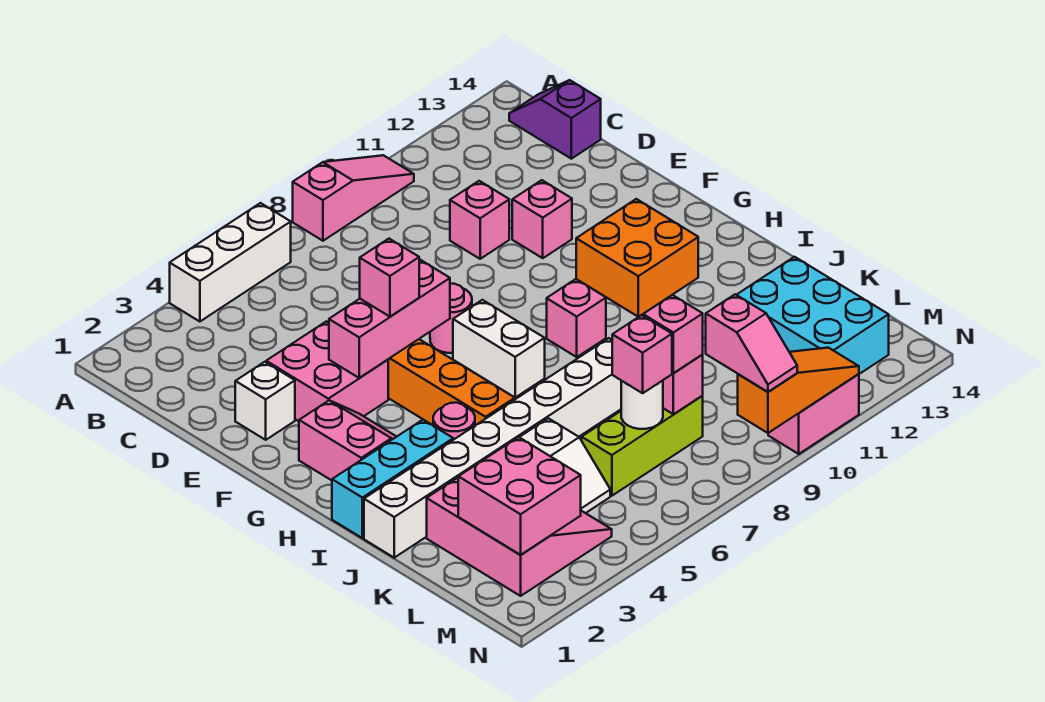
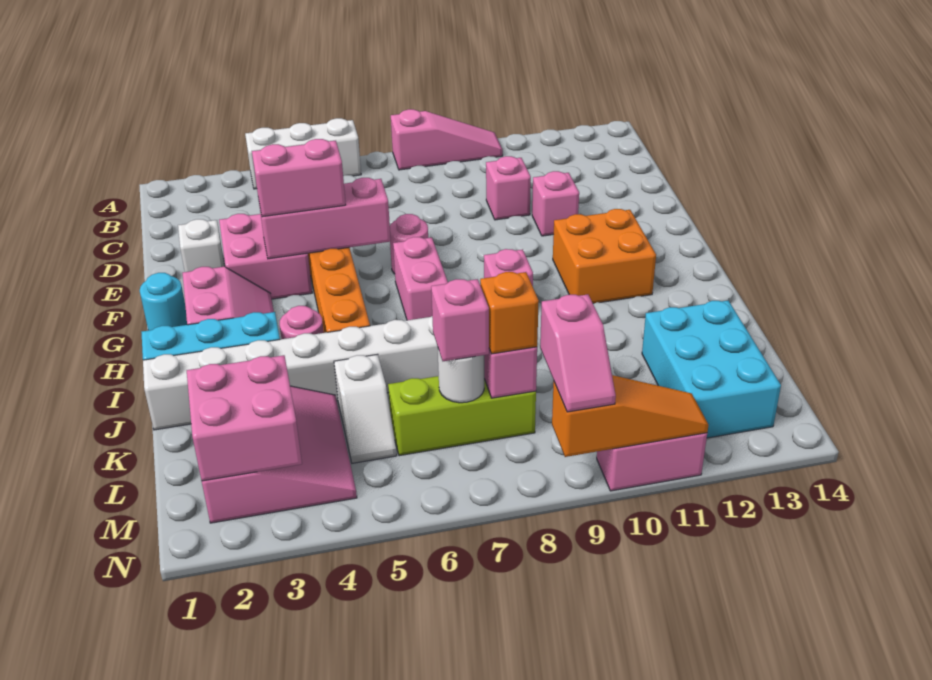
purple 1x2 slope [509,80,601,159] -> none
pink 1x1 brick [360,239,419,317] -> pink 1x2 brick [252,139,346,217]
none -> cyan 1x1 round brick [140,273,187,330]
white 1x2 brick [453,300,545,397] -> pink 1x2 brick [393,237,448,320]
pink 1x1 brick [643,295,703,373] -> orange 1x1 brick [480,272,539,354]

